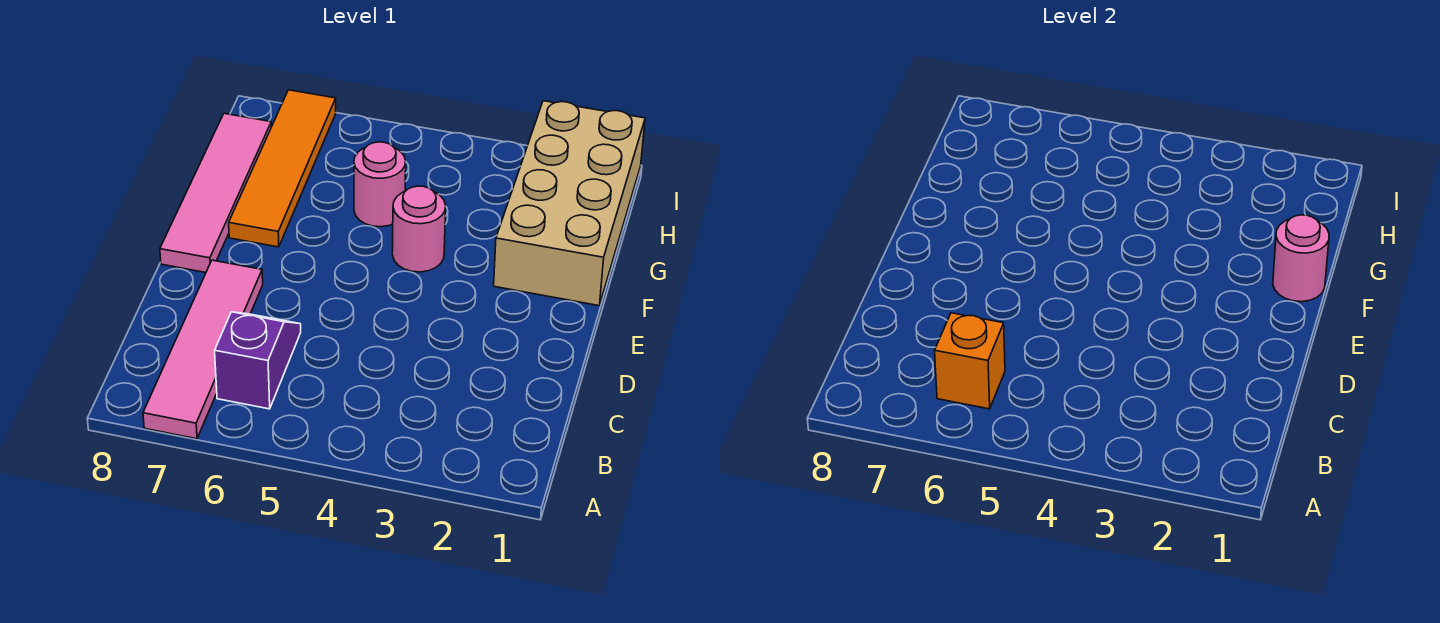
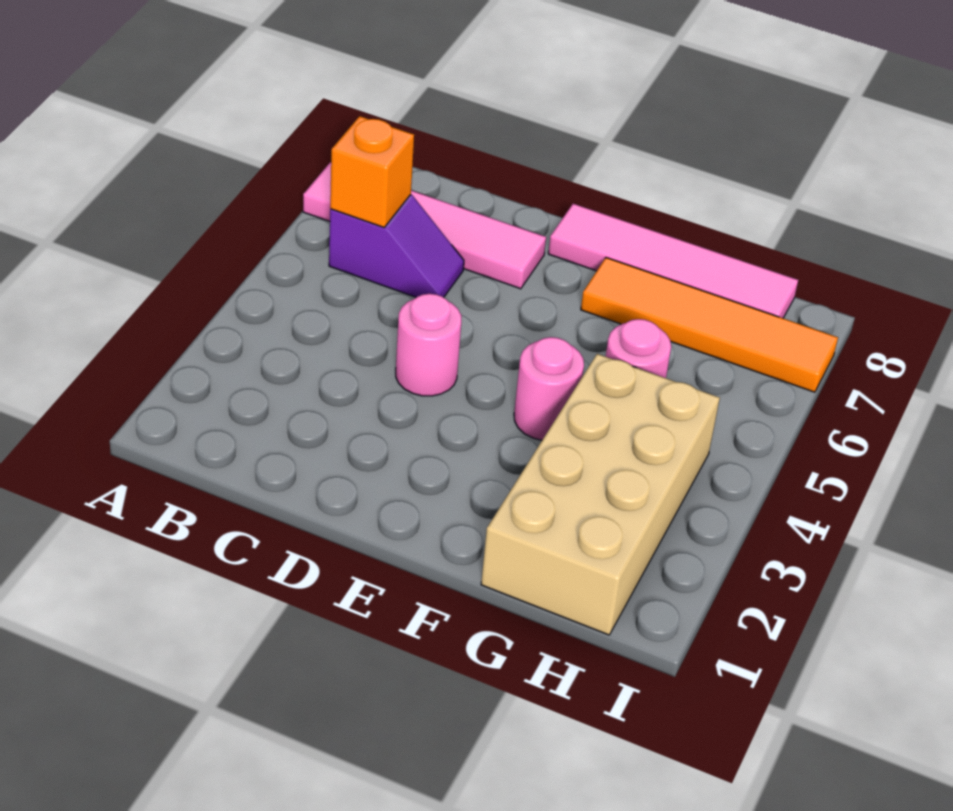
tan 2x4 brick [494,101,645,306] -> tan 2x4 brick turned to [481,354,720,635]
pink 1x1 round brick [1273,215,1329,302] -> pink 1x1 round brick moved to [396,294,461,396]

